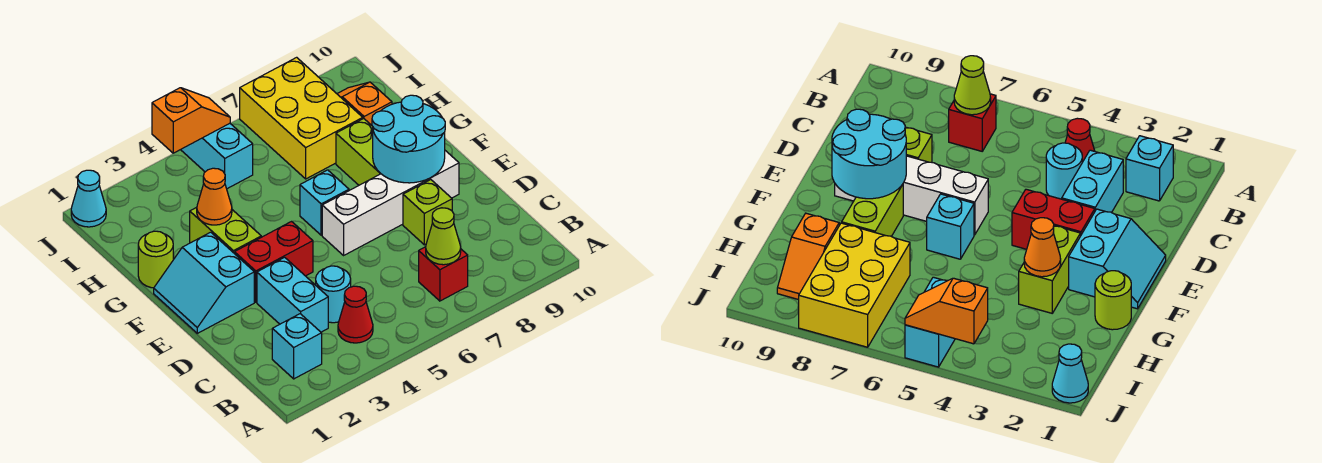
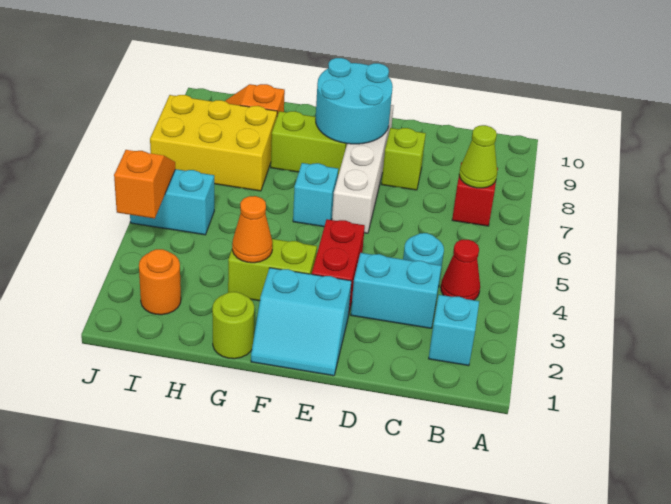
none -> orange 1x1 round brick [139,249,181,315]
cyan 1x1 cone [71,170,106,227] -> none

